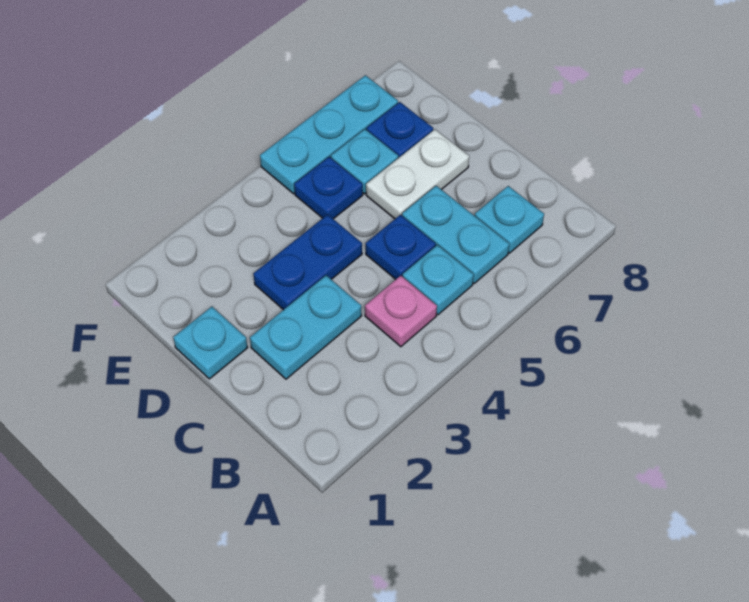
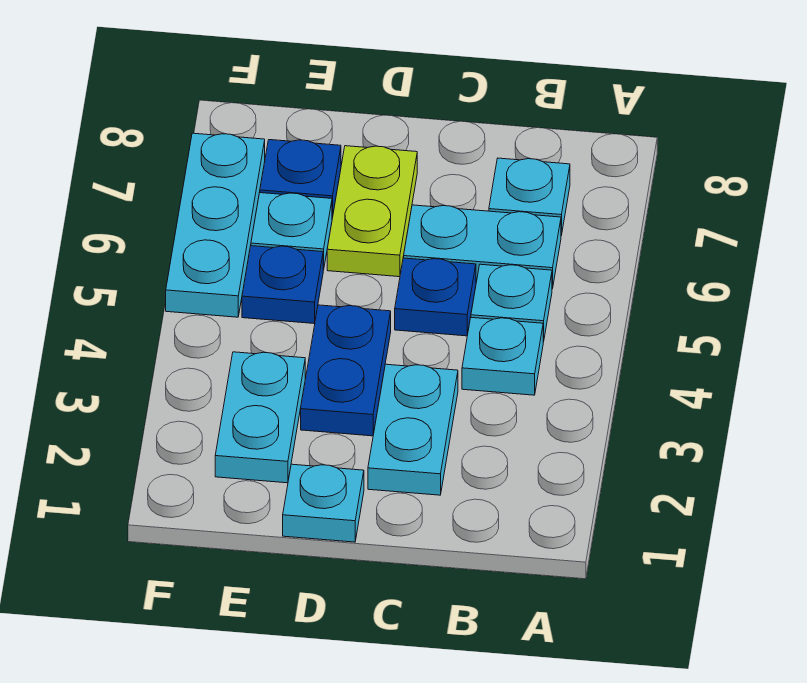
pink 1x1 plate [365,276,437,347] -> cyan 1x1 plate [462,318,543,395]
white 1x2 plate [366,129,469,219] -> lime 1x2 plate [327,146,417,277]
none -> cyan 1x2 plate [215,352,305,483]

